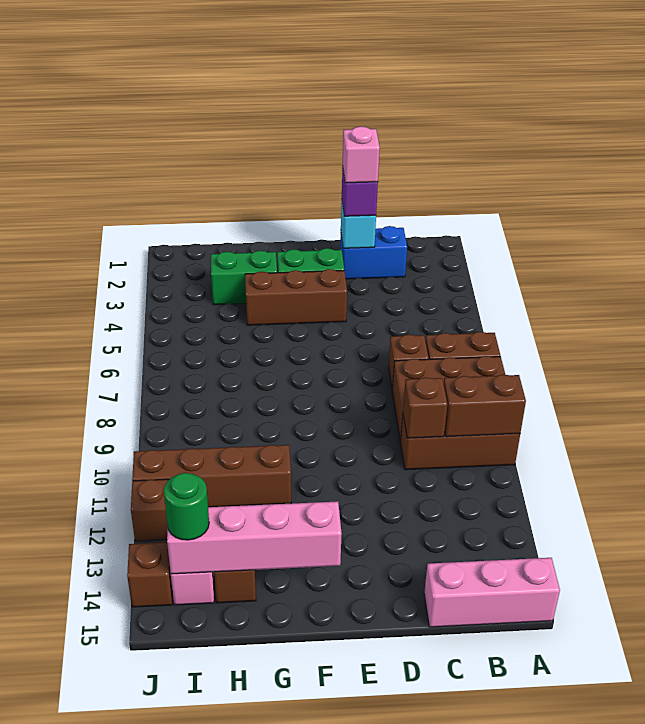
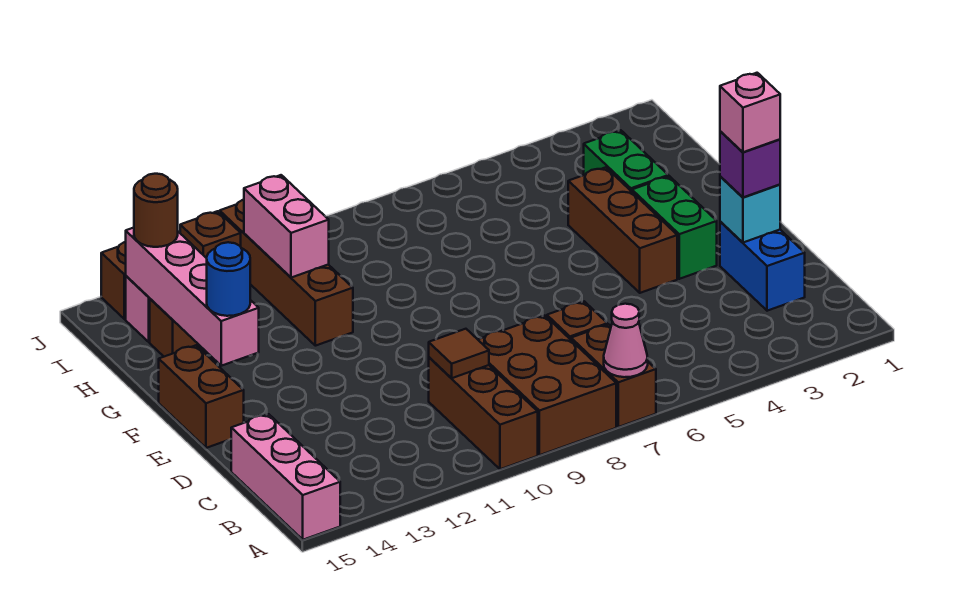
none -> pink 1x1 cone [604,304,648,377]
brown 1x2 brick [444,374,526,437] -> brown 1x2 brick moved to [159,345,244,448]
brown 1x1 brick [403,378,447,438] -> brown 1x1 tile [429,329,489,378]
none -> blue 1x1 round brick [207,242,250,316]
none -> pink 1x2 brick [244,175,329,278]
green 1x1 round brick [164,473,209,540] -> brown 1x1 round brick [134,174,178,247]

